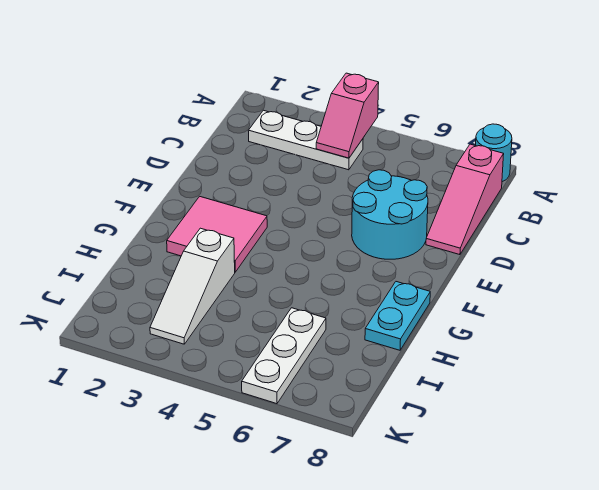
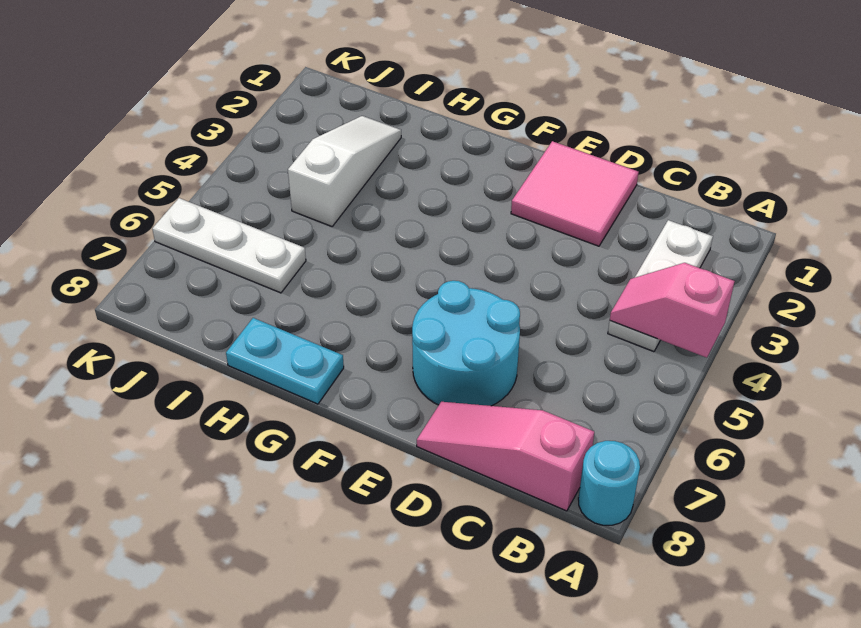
pink 2x2 tile [167,196,267,272] -> pink 2x2 tile moved to [511,141,639,246]
white 1x3 slope [150,228,235,344] -> white 1x3 slope turned to [288,116,401,226]

